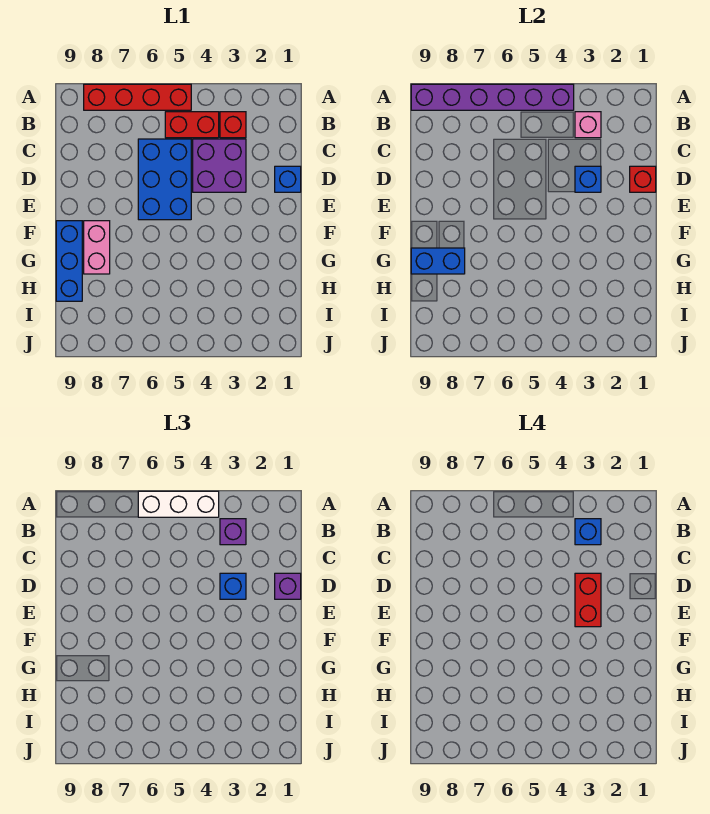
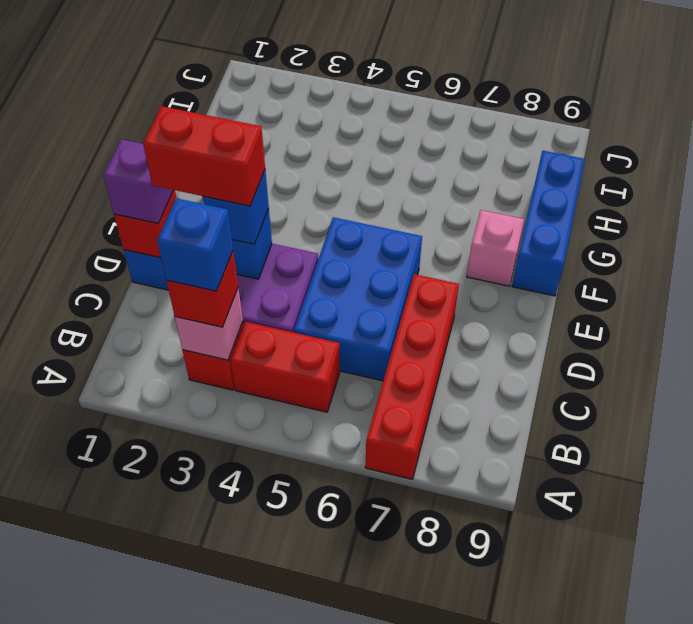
purple 1x6 brick [411,84,574,110] -> none
white 1x3 brick [138,491,219,517] -> none
red 1x4 brick [84,84,191,110] -> red 1x4 brick turned to [365,274,459,479]
purple 1x1 brick [220,519,246,545] -> red 1x1 brick [166,251,238,327]
red 1x2 brick [575,573,601,627] -> red 1x2 brick turned to [143,106,265,206]
pink 1x2 brick [84,221,110,274] -> pink 1x1 brick [467,210,524,286]
blue 1x2 brick [411,248,465,274] -> none

